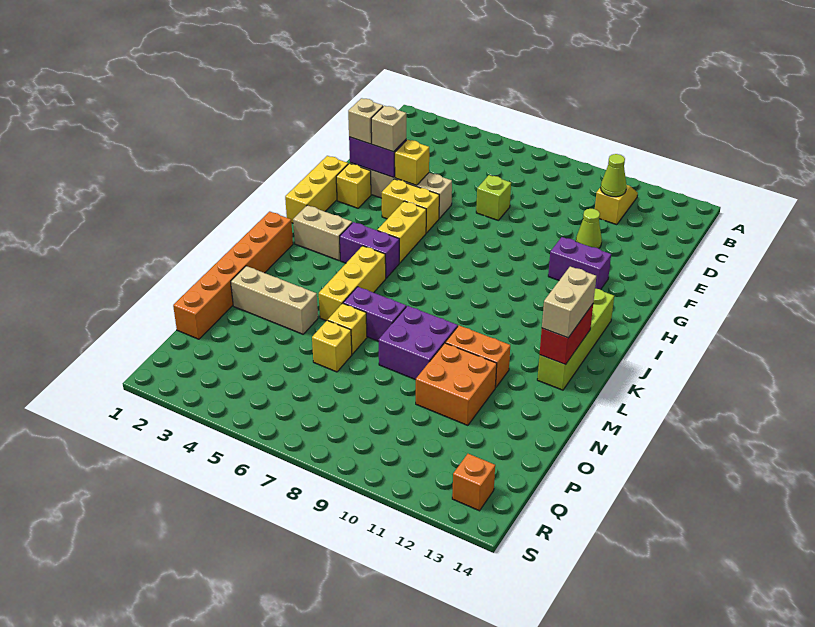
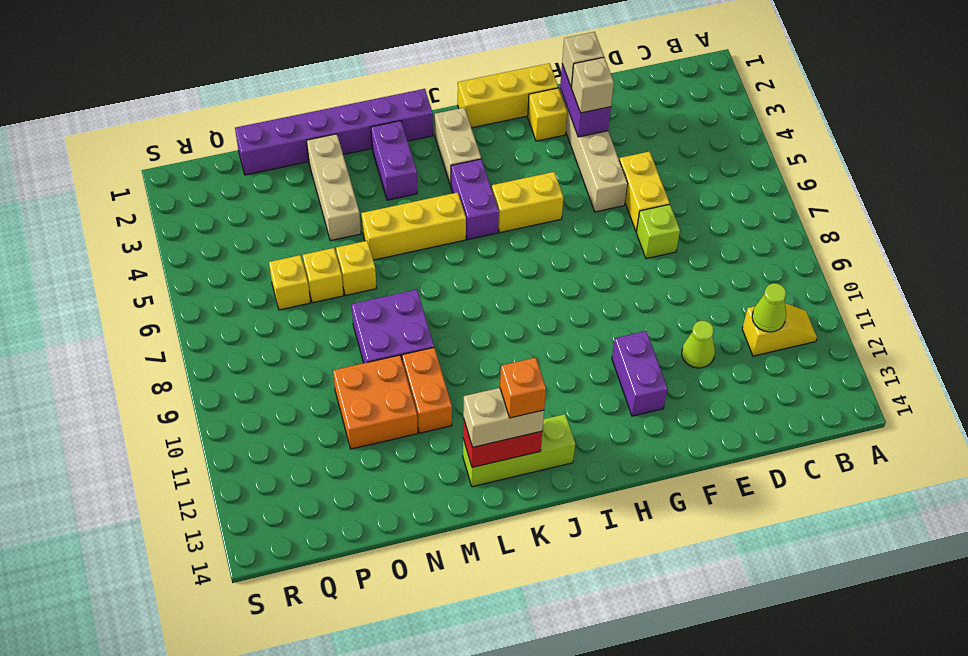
yellow 1x1 brick [395,140,429,185] -> yellow 1x1 brick moved to [269,255,310,310]
yellow 1x2 brick [381,179,439,233] -> yellow 1x2 brick moved to [619,151,670,232]
lime 1x4 brick [537,289,614,390] -> lime 1x3 brick [463,414,575,487]
orange 1x6 brick [173,212,293,339] -> purple 1x6 brick [235,89,433,175]
purple 1x2 brick [343,287,406,341] -> purple 1x2 brick moved to [371,121,417,200]
orange 1x1 brick [452,454,495,511] -> orange 1x1 brick moved to [500,358,546,418]

